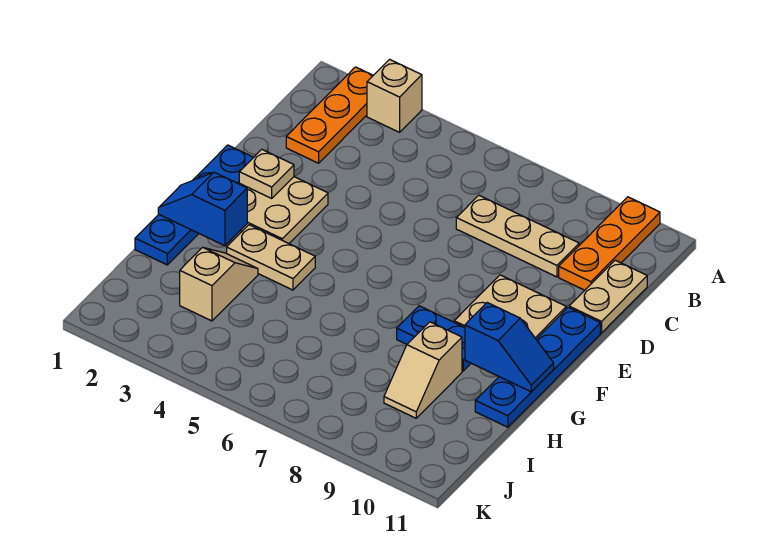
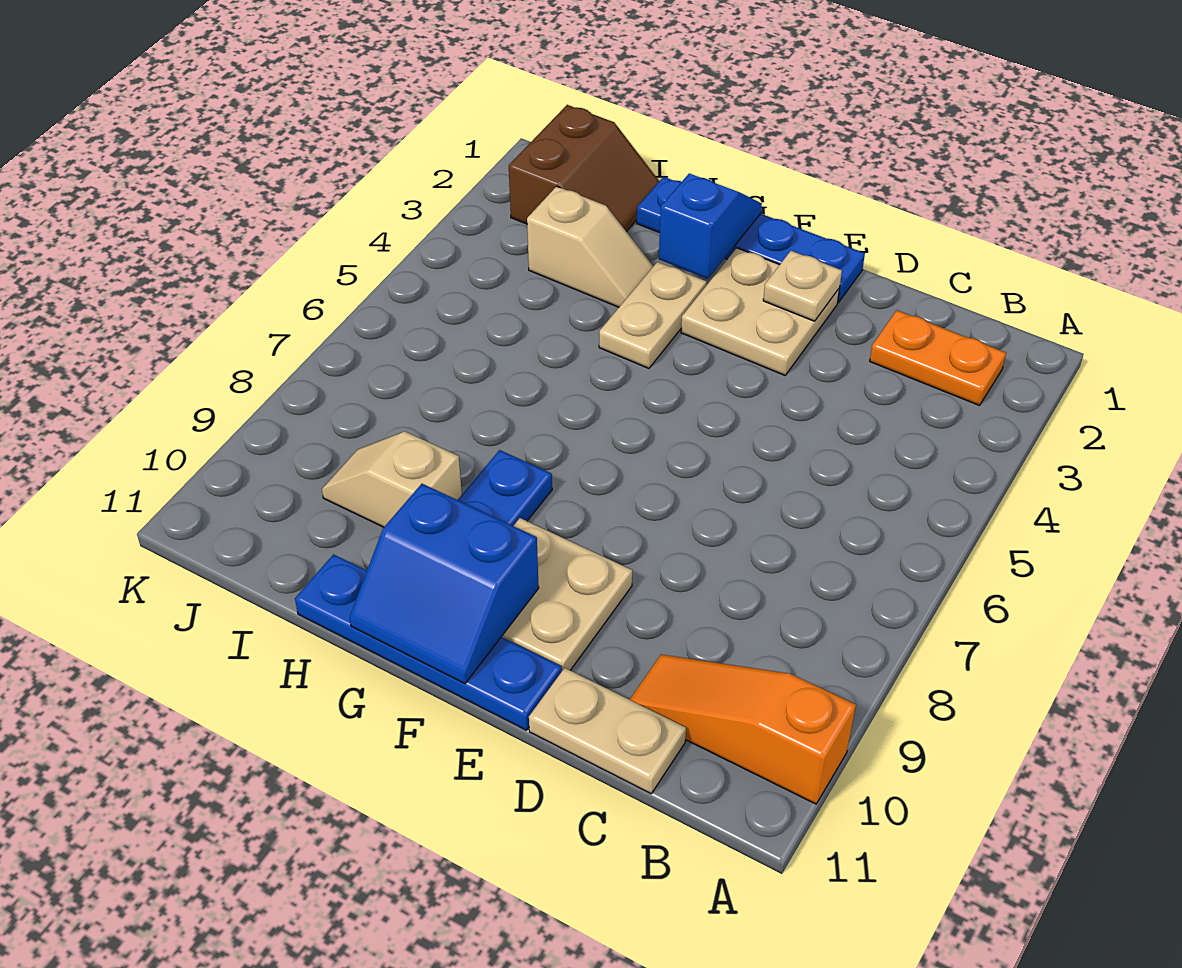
orange 1x3 plate [286,67,373,163] -> orange 1x2 plate [870,310,1006,406]
tan 1x1 brick [367,59,422,132] -> none
orange 1x3 plate [559,197,660,290] -> orange 1x3 slope [630,654,856,804]
tan 1x3 plate [456,195,579,277] -> none
blue 1x2 slope [465,303,554,392] -> blue 2x2 slope [350,484,539,684]
none -> brown 2x2 slope [509,105,659,232]

